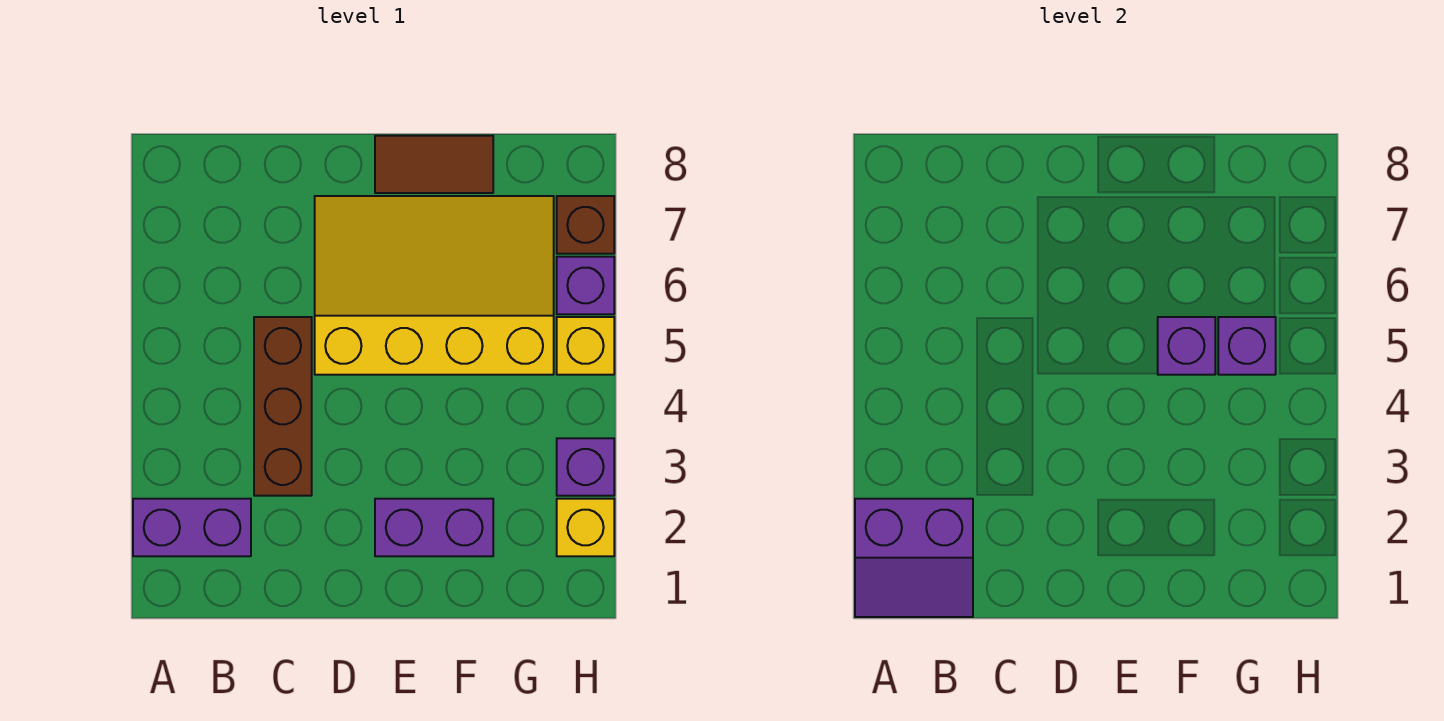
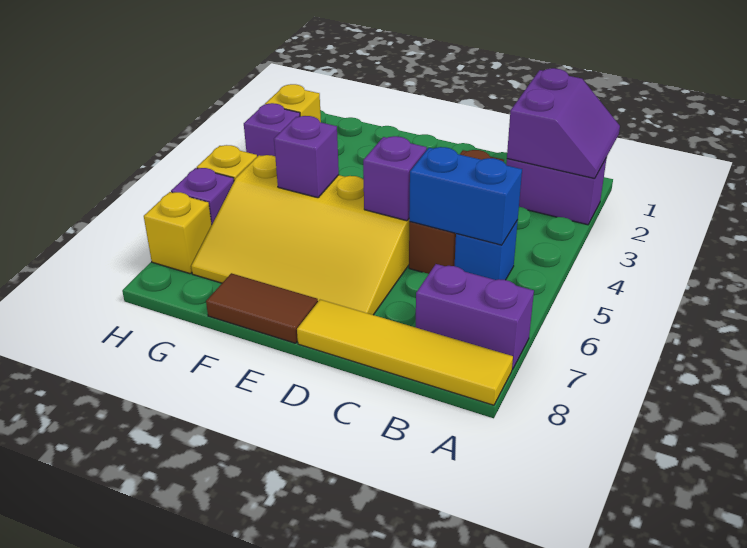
purple 2x2 slope [855,499,973,617] -> purple 2x2 slope turned to [507,68,620,179]
none -> yellow 1x4 tile [297,300,513,405]
none -> blue 1x1 brick [455,220,518,280]
none -> blue 1x2 brick [409,147,522,245]
purple 1x2 brick [375,499,493,556] -> purple 1x2 brick moved to [416,264,534,370]
purple 1x1 brick [1218,317,1276,375] -> purple 1x1 brick moved to [363,136,427,221]
brown 1x1 brick [557,196,614,254] -> yellow 1x1 brick [144,192,212,274]

